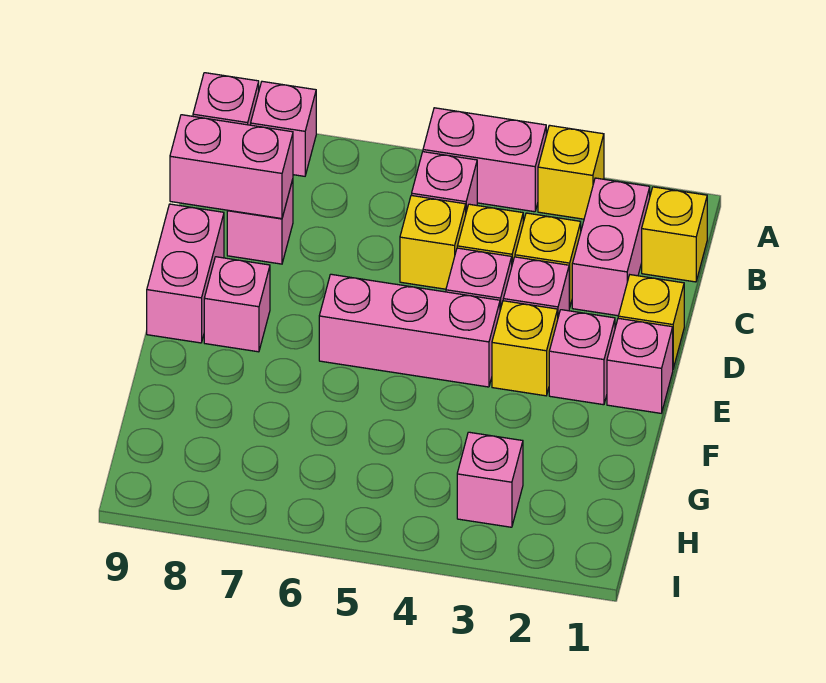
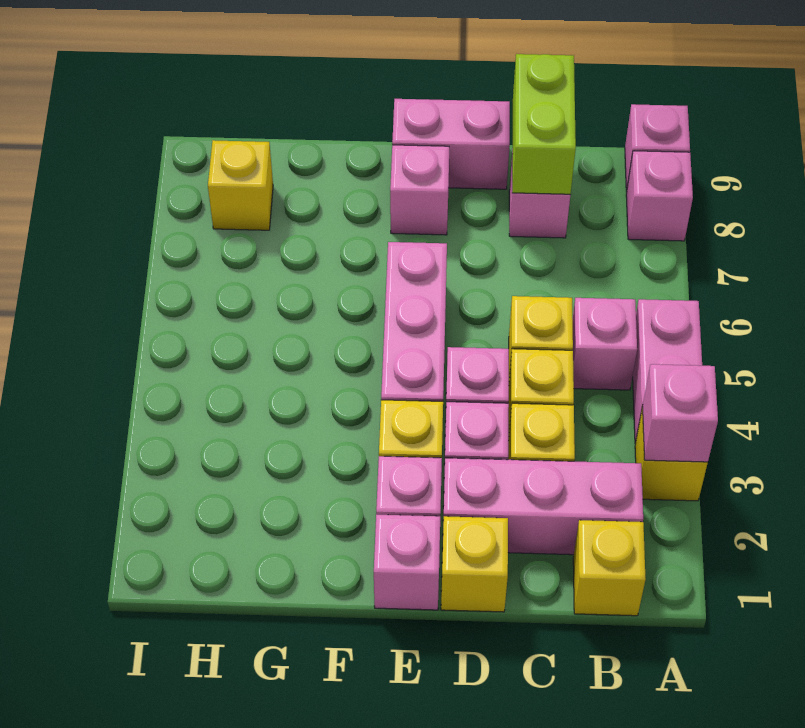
pink 1x2 brick [572,178,650,316] -> pink 1x3 brick [442,458,643,555]
pink 1x2 brick [170,115,293,219] -> lime 1x2 brick [512,54,576,194]
pink 1x1 brick [457,432,523,527] -> pink 1x1 brick moved to [643,364,718,462]
none -> yellow 1x1 brick [208,140,273,230]

